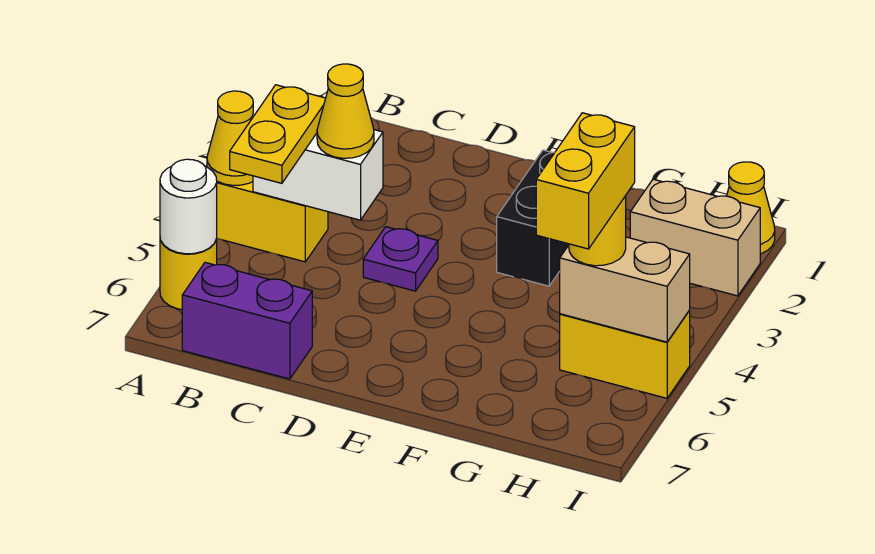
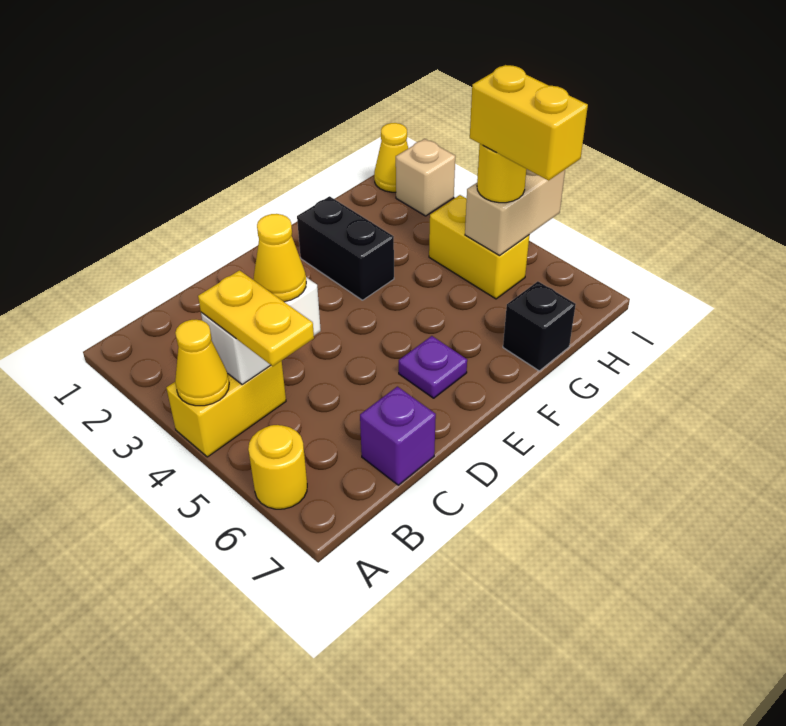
white 1x1 round brick [160,159,217,254] -> none
purple 1x2 brick [182,262,312,379] -> purple 1x1 brick [360,387,436,485]
purple 1x1 plate [363,227,438,291] -> purple 1x1 plate moved to [399,336,467,398]
none -> black 1x1 brick [503,281,576,371]
tan 1x2 brick [630,179,760,296] -> tan 1x1 brick [396,139,455,216]
yellow 1x2 brick [560,311,690,398] -> yellow 1x2 brick turned to [429,195,529,299]

